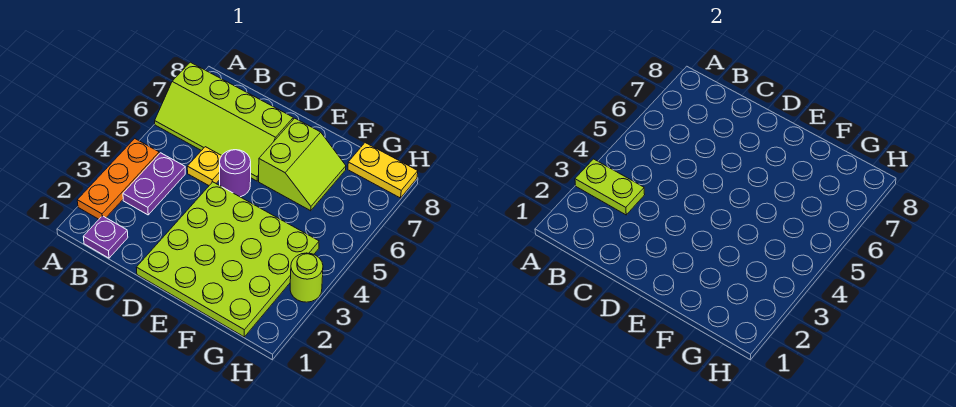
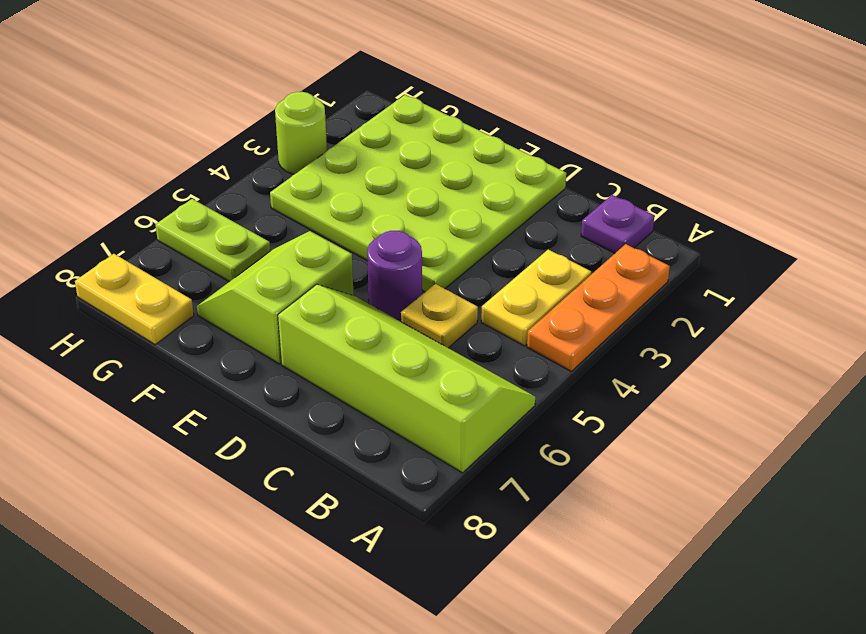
lime 1x2 plate [575,159,645,215] -> lime 1x2 plate moved to [156,199,270,282]
purple 1x2 plate [123,153,185,215] -> yellow 1x2 plate [481,250,591,346]

